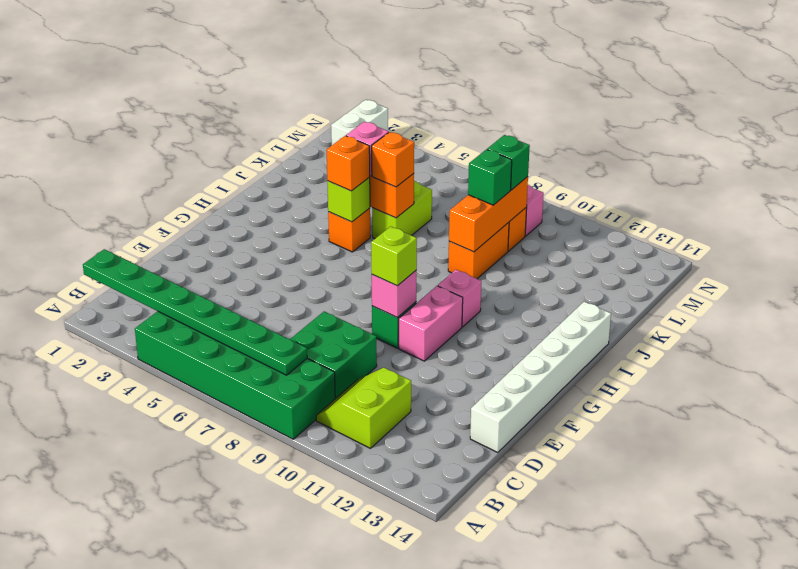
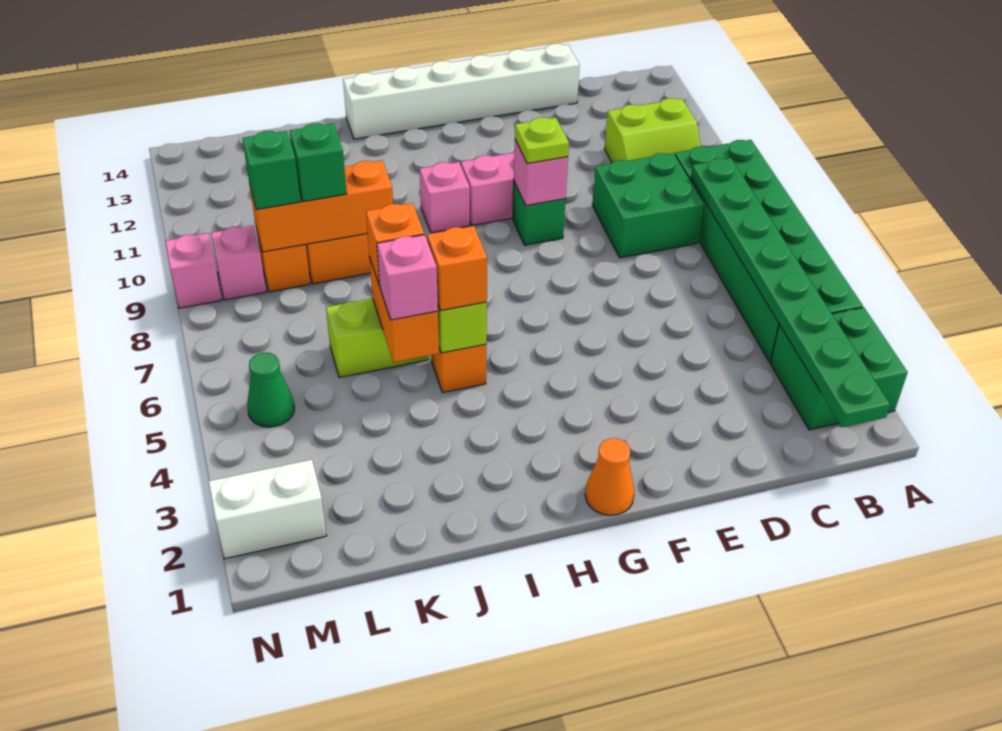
none -> green 2x2 brick [770,307,908,430]
lime 1x1 brick [371,226,417,286] -> lime 1x1 plate [515,117,569,164]
none -> orange 1x1 cone [585,438,634,515]
none -> green 1x1 cone [247,353,294,427]
none -> pink 1x1 brick [165,233,222,308]

